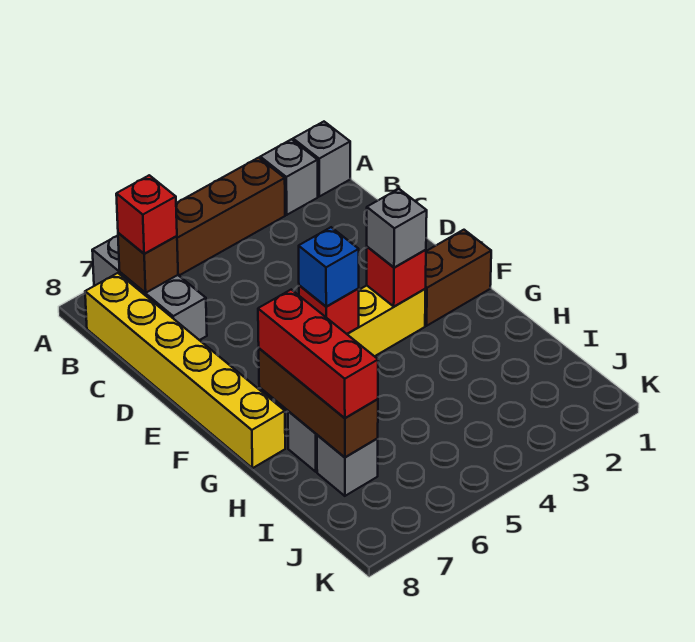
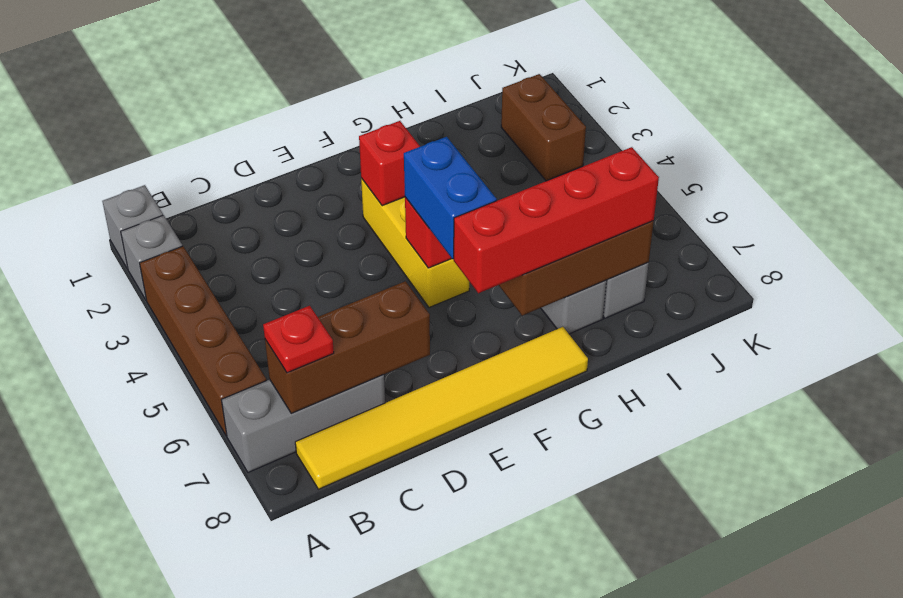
brown 1x1 brick [118,233,178,293] -> brown 1x3 brick [265,281,430,413]
red 1x1 brick [116,175,177,254] -> red 1x1 plate [263,306,334,373]
yellow 1x6 brick [85,273,285,468] -> yellow 1x6 tile [295,327,588,489]
brown 1x2 brick [425,230,491,326] -> brown 1x2 brick moved to [501,74,586,181]
grey 1x1 brick [367,189,427,268] -> none
blue 1x1 brick [299,227,359,306] -> blue 1x2 brick [404,137,497,259]
red 1x3 brick [258,290,378,418] -> red 1x4 brick [454,147,659,293]

